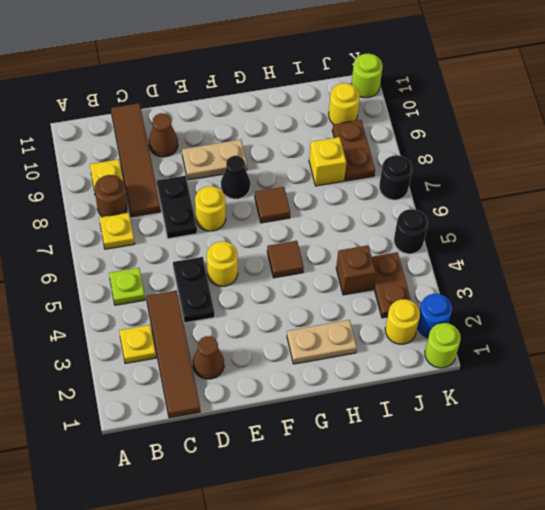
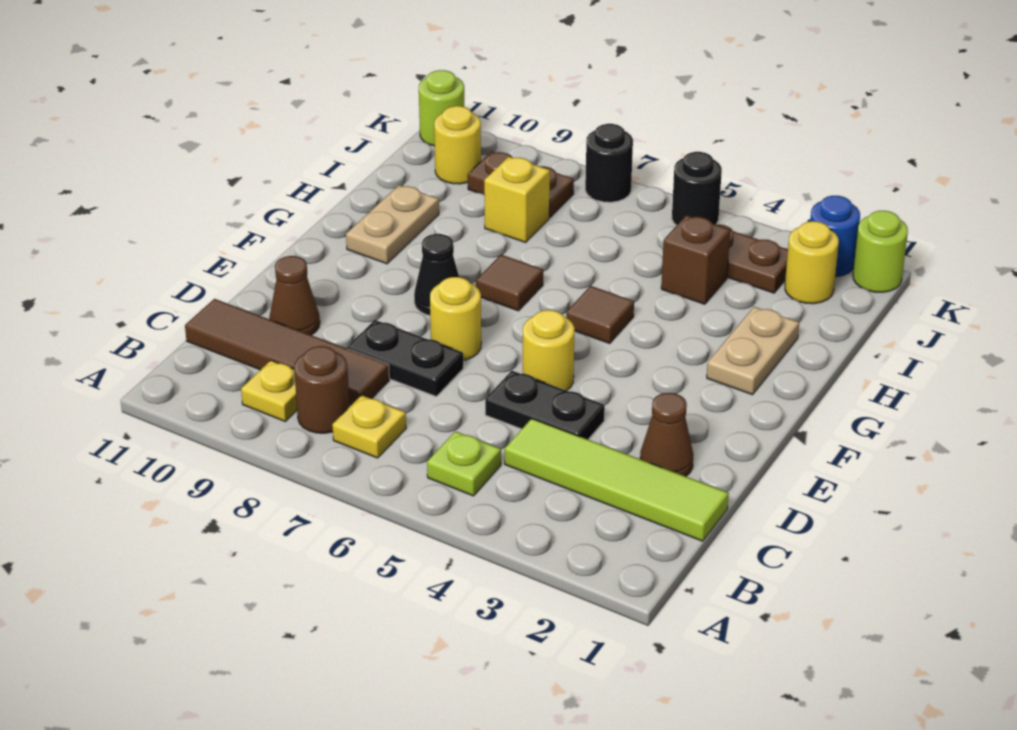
yellow 1x1 plate [119,325,156,364] -> none
brown 1x4 tile [146,290,200,418] -> lime 1x4 tile [505,418,729,541]
tan 1x2 plate [182,140,247,180] -> tan 1x2 plate moved to [346,185,439,264]

